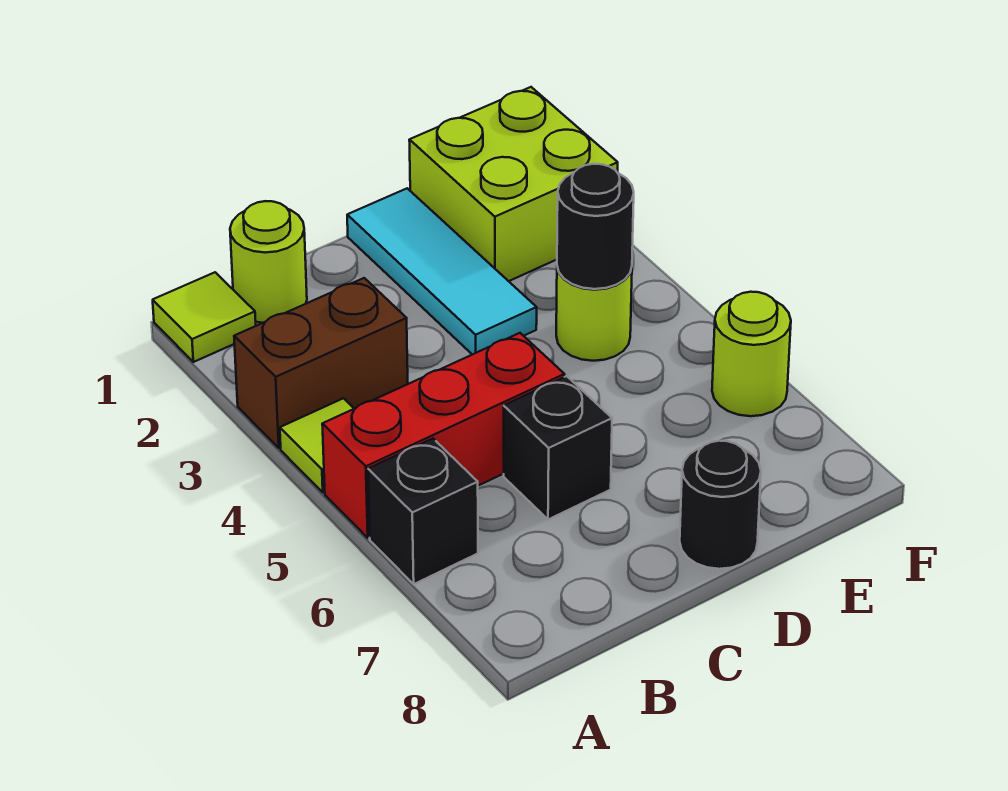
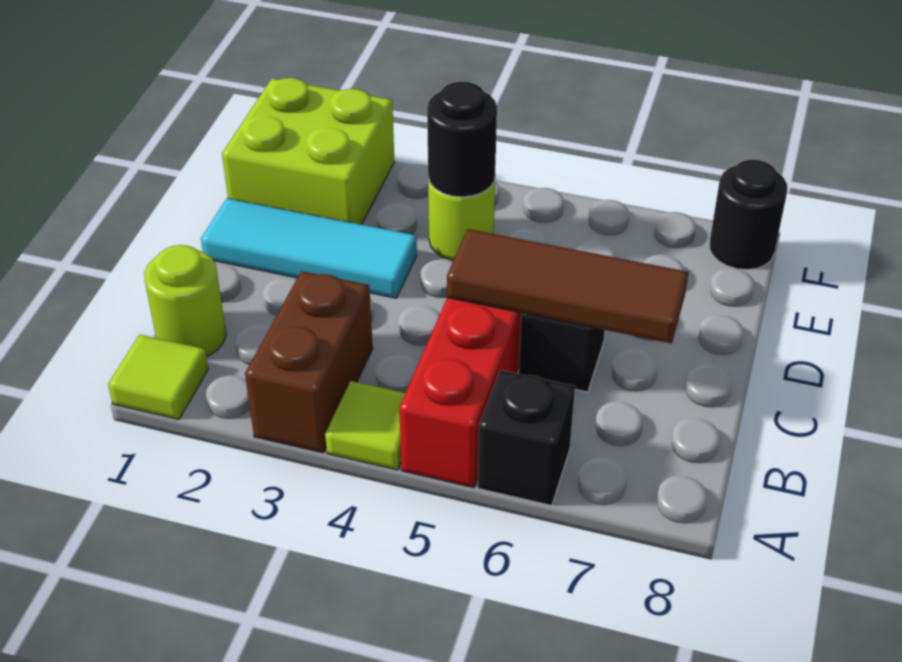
none -> brown 1x3 tile [447,229,689,343]
black 1x1 round brick [680,441,761,569] -> black 1x1 round brick moved to [710,160,787,270]
lime 1x1 round brick [712,292,791,416] -> none

